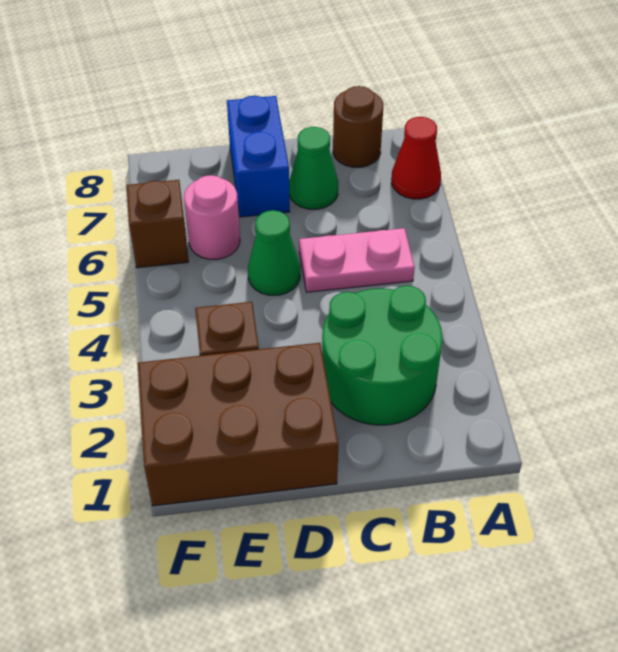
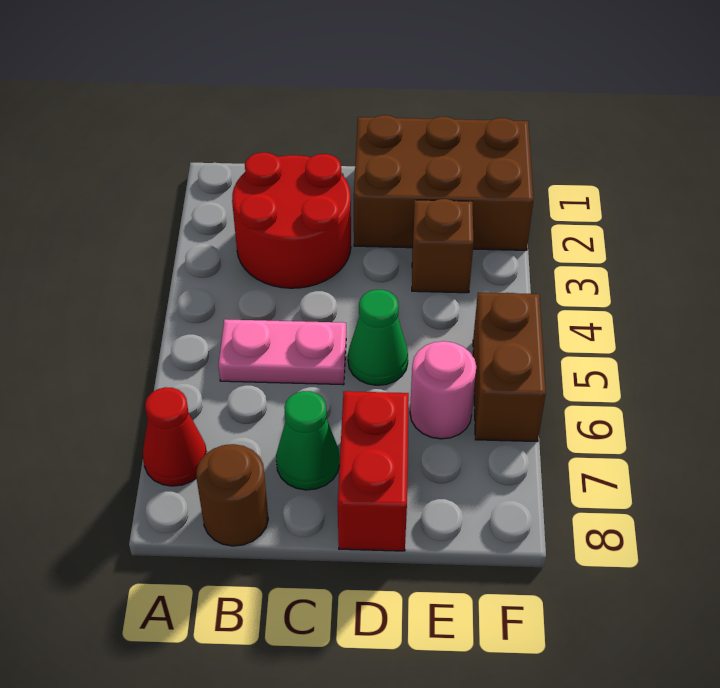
green 2x2 round brick [322,286,442,425] -> red 2x2 round brick [232,153,351,288]
blue 1x2 brick [227,96,290,217] -> red 1x2 brick [338,391,409,551]
brown 1x1 brick [126,180,188,268] -> brown 1x2 brick [473,293,546,442]

